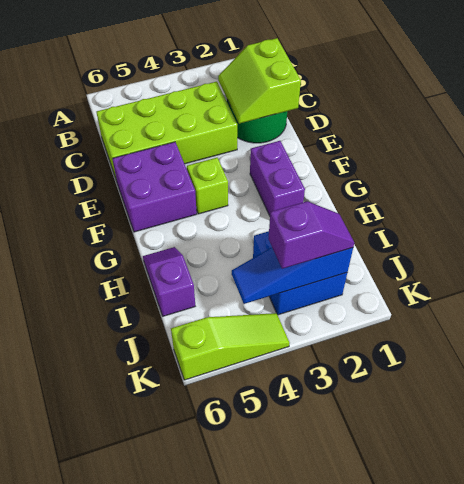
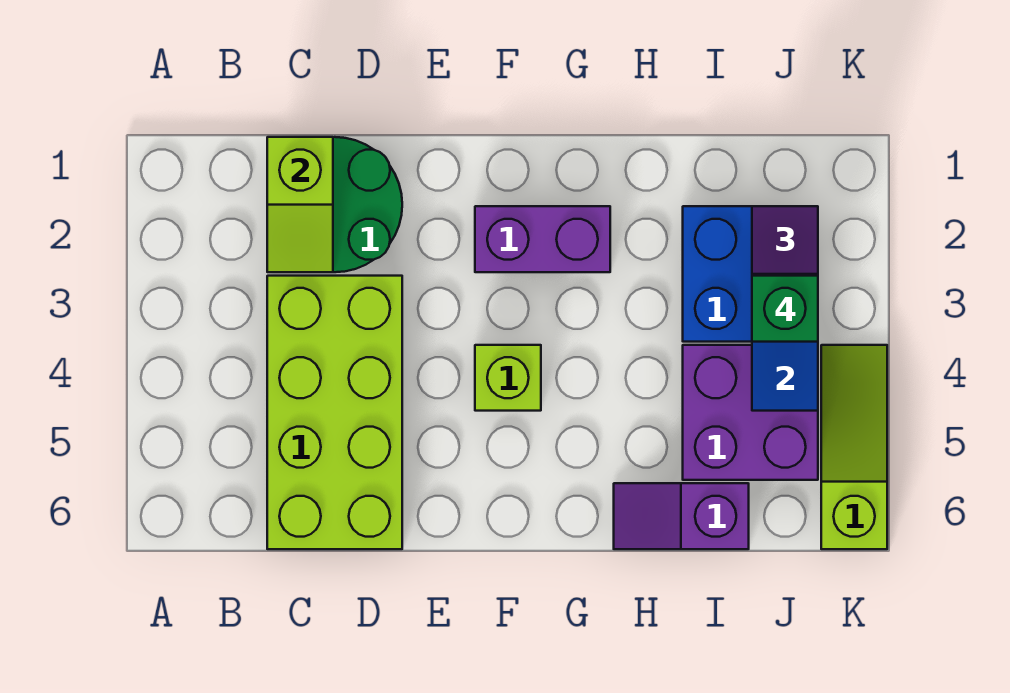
lime 2x2 slope [218,38,301,124] -> lime 1x2 slope [267,137,333,272]
purple 2x2 brick [112,142,197,232] -> purple 2x2 brick moved to [683,345,818,480]
none -> green 1x1 brick [752,276,818,342]

